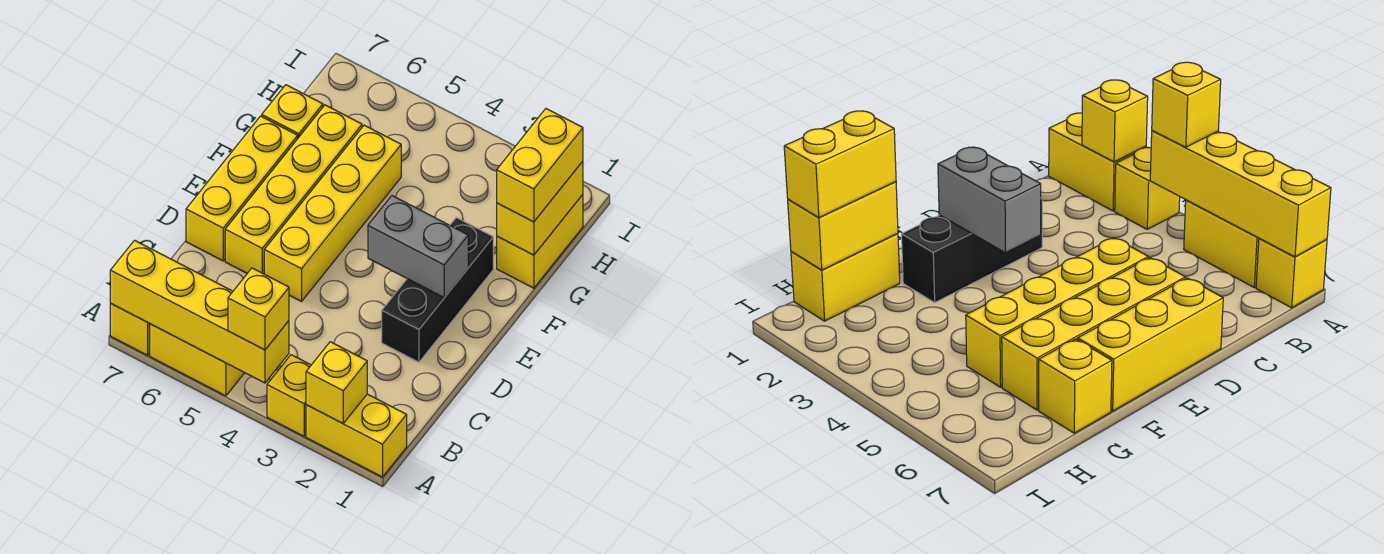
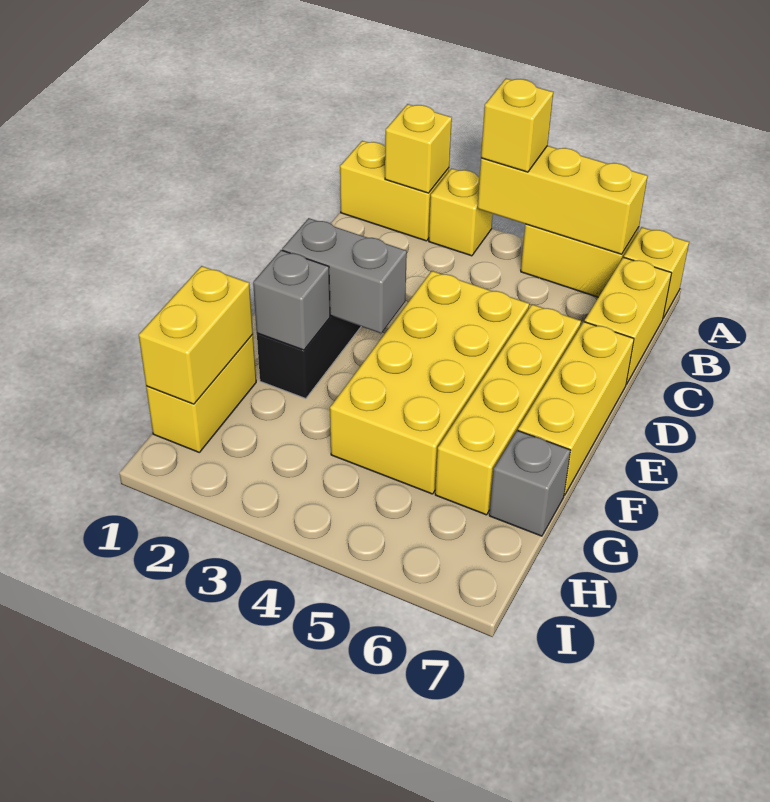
yellow 1x4 brick [110,240,289,383] -> yellow 1x3 brick [478,146,648,254]
yellow 1x4 brick [264,125,401,301] -> yellow 2x4 brick [330,271,529,494]
none -> grey 1x1 brick [253,250,330,350]
yellow 1x2 brick [497,109,583,222] -> yellow 1x2 brick moved to [584,257,671,384]
yellow 1x1 brick [262,85,323,138] -> grey 1x1 brick [489,431,570,536]

